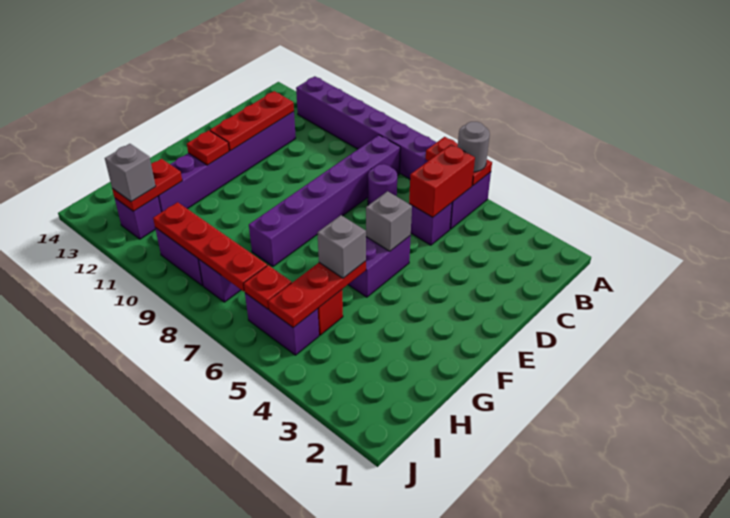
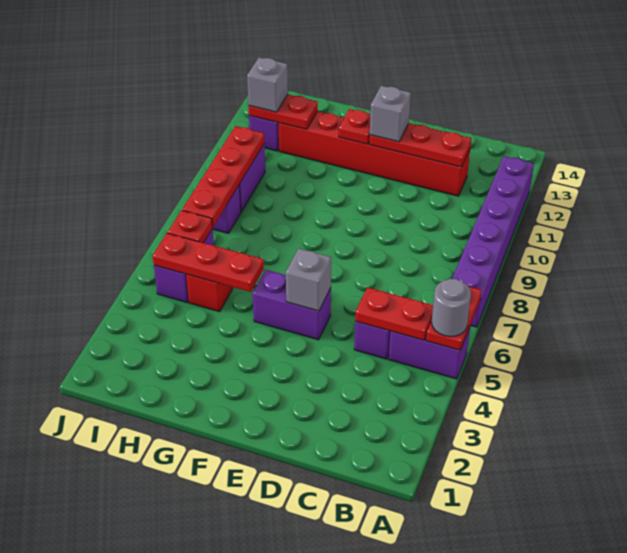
red 1x2 brick [409,145,475,217] -> red 1x2 plate [355,287,433,340]
purple 1x6 brick [249,135,400,266] -> none
purple 1x1 round brick [368,164,397,205] -> none
purple 1x6 brick [158,112,296,212] -> red 1x6 brick [278,111,470,196]
grey 1x1 brick [317,215,366,278] -> grey 1x1 brick moved to [370,86,411,142]

